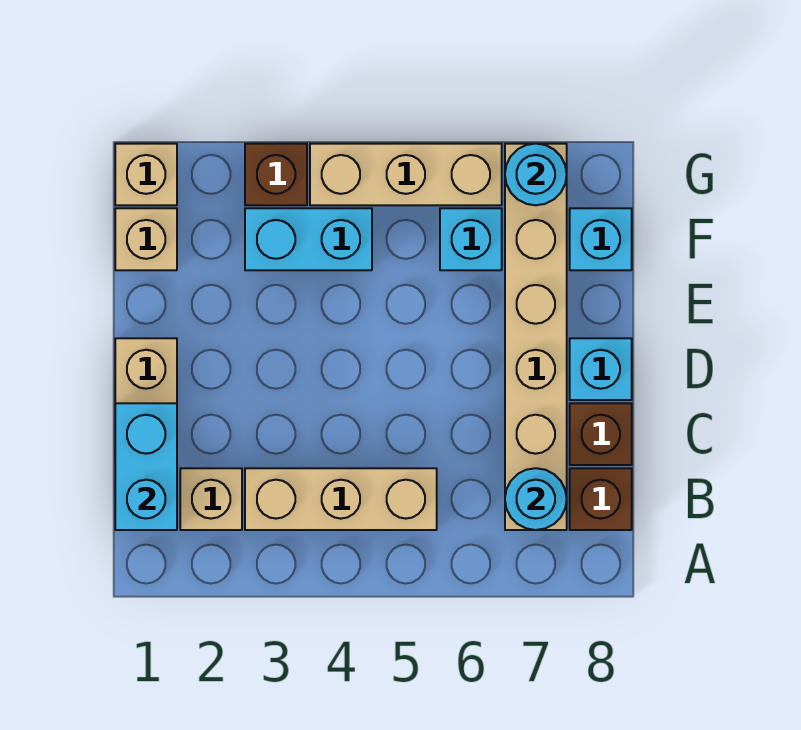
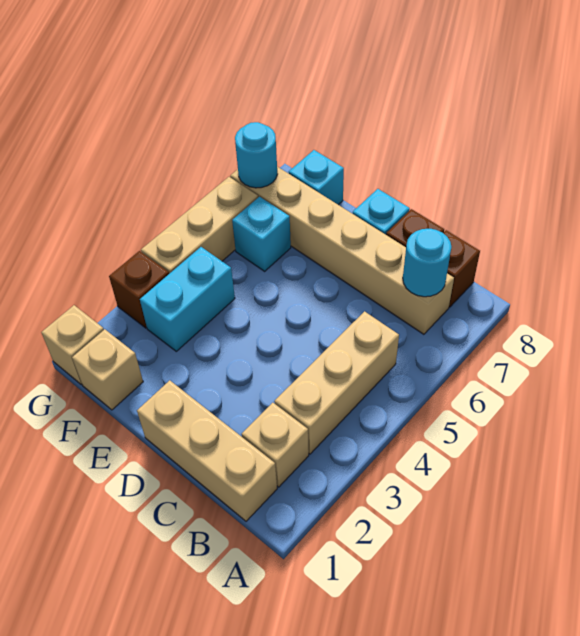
cyan 1x2 brick [115,403,177,530] -> none

